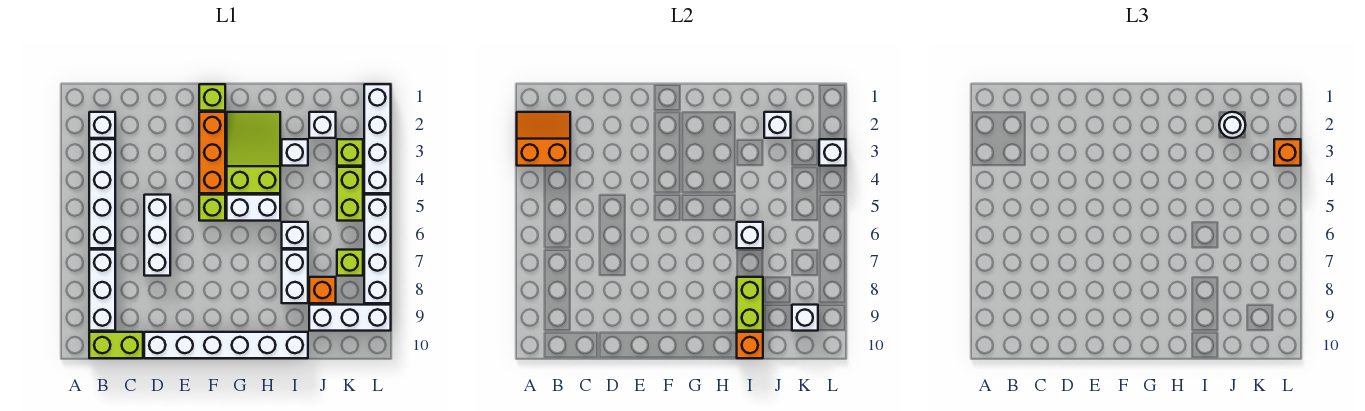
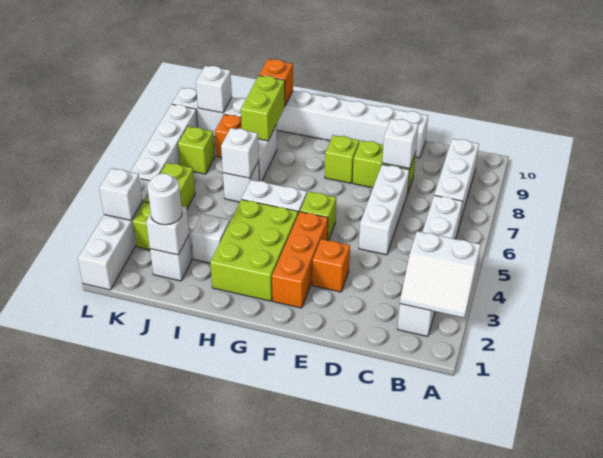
orange 2x2 slope [517,112,570,166] -> white 2x2 slope [400,231,481,318]
lime 1x2 brick [89,332,143,358] -> lime 1x2 brick moved to [353,141,416,194]
none -> white 1x1 brick [382,119,418,168]
lime 1x1 brick [199,84,225,111] -> lime 1x1 brick moved to [325,135,359,183]
lime 2x3 slope [227,112,280,193] -> lime 2x3 brick [210,199,298,301]
orange 1x1 brick [1274,139,1301,166] -> orange 1x1 brick moved to [312,239,350,292]

